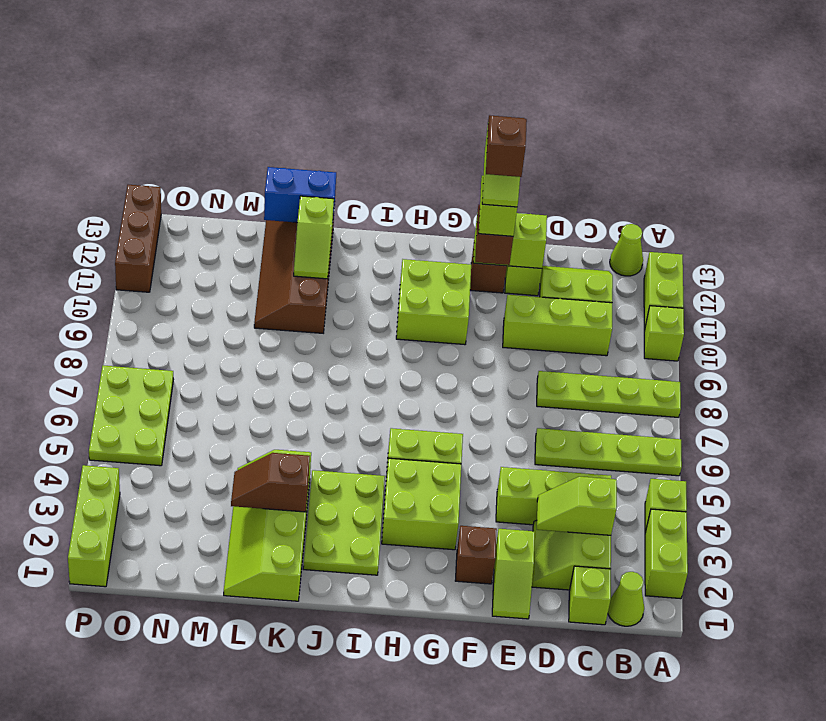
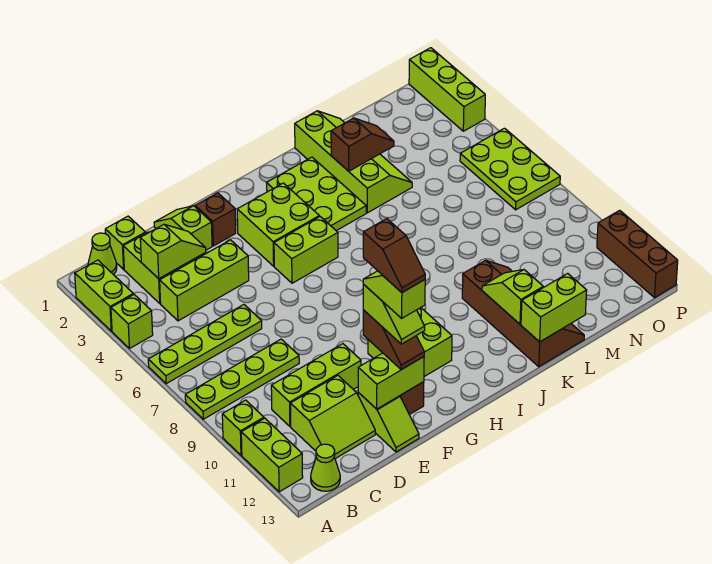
blue 1x2 brick [264,167,336,223] -> lime 1x2 brick [521,273,587,342]

